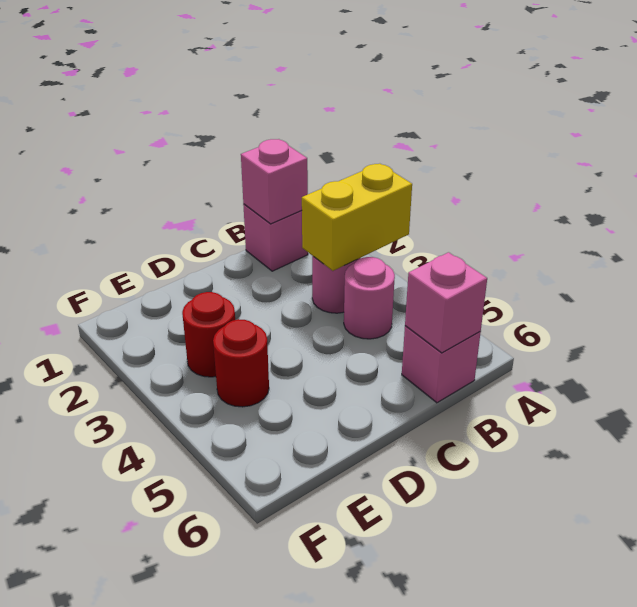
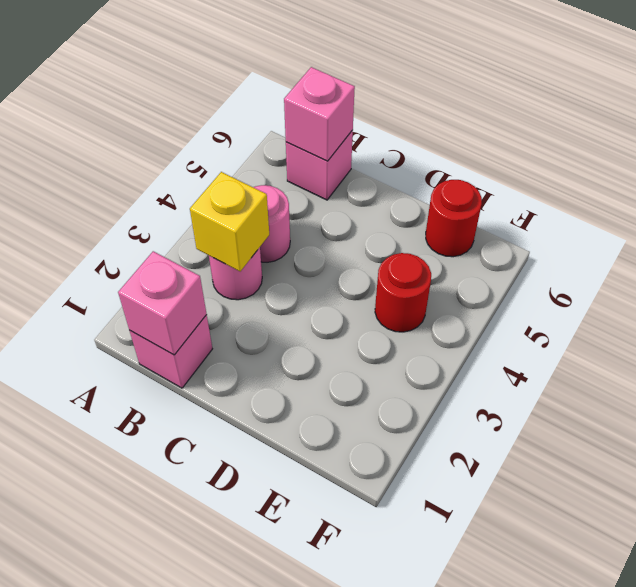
yellow 1x2 brick [302,164,412,271] -> yellow 1x1 brick [190,172,269,271]
red 1x1 round brick [182,292,235,377] -> red 1x1 round brick moved to [426,180,482,257]

